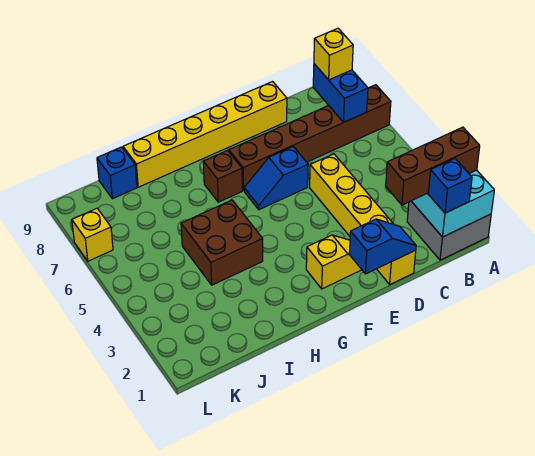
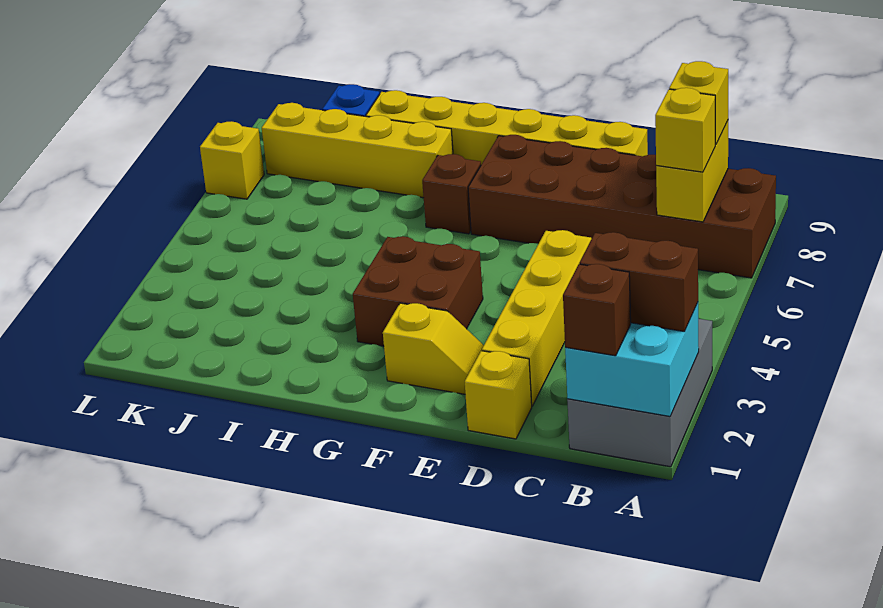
grey 2x2 brick [407,201,491,260] -> grey 2x3 brick [567,319,712,467]
brown 1x3 brick [386,127,480,205] -> brown 1x2 brick [580,232,698,331]
brown 1x6 brick [229,85,391,190] -> brown 2x6 brick [468,135,776,278]
blue 1x1 brick [428,159,472,213] -> brown 1x1 brick [563,264,631,356]
blue 1x2 brick [313,64,368,122] -> yellow 1x2 brick [656,121,728,222]
none -> yellow 1x1 brick [655,88,715,172]
blue 1x2 slope [349,219,416,274] -> none
blue 1x2 slope [244,147,308,210] -> none
brown 2x2 brick [181,200,263,285] -> brown 2x2 brick moved to [353,236,483,346]
none -> yellow 1x4 brick [262,103,453,198]

